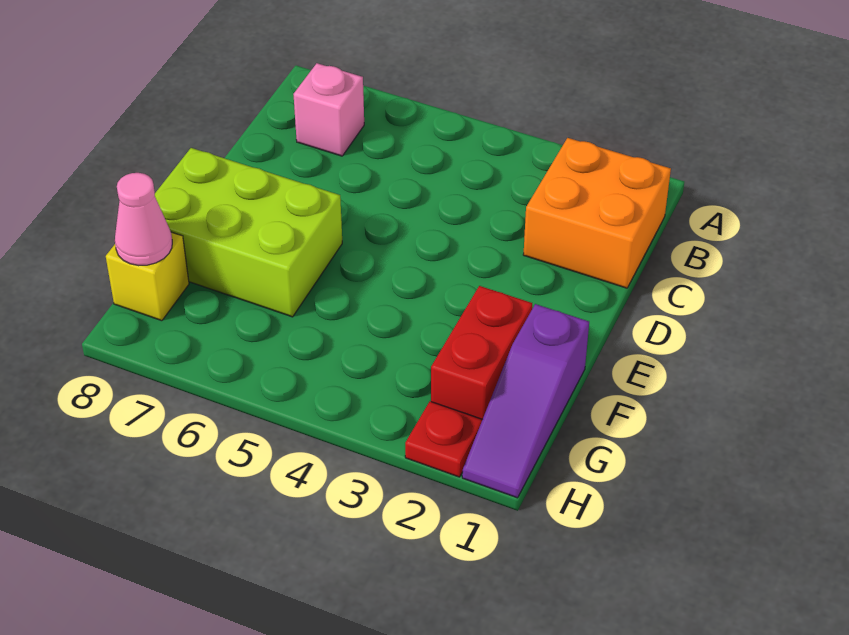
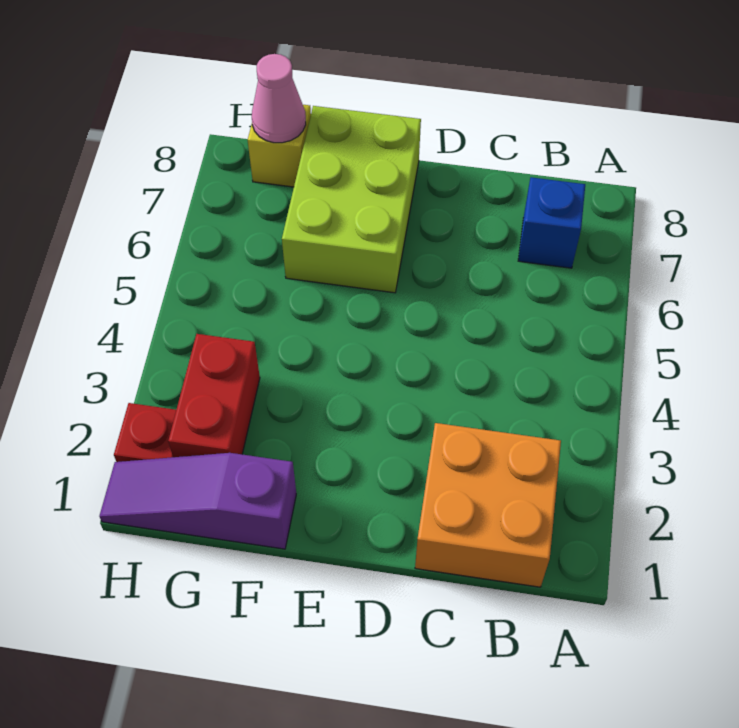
pink 1x1 brick [293,63,364,156] -> blue 1x1 brick [518,177,585,268]
red 1x2 brick [431,286,532,419] -> red 1x2 brick turned to [168,334,260,457]

